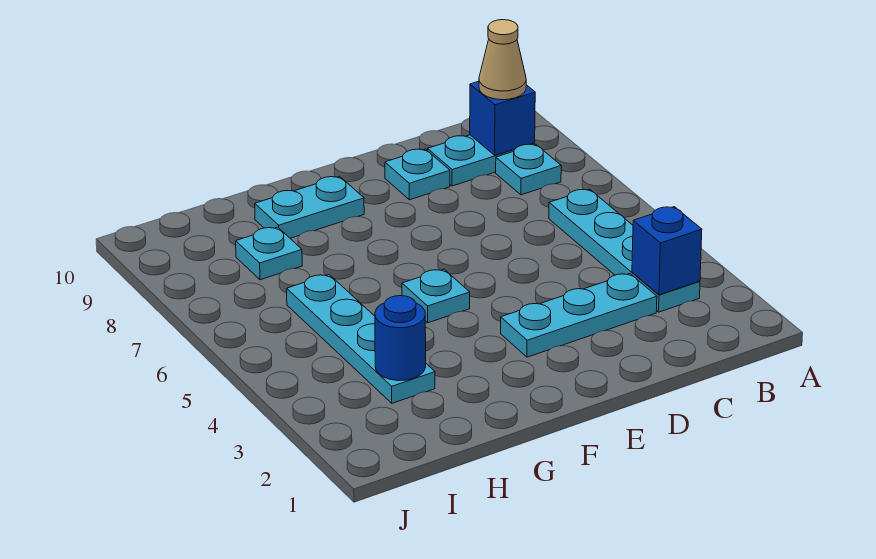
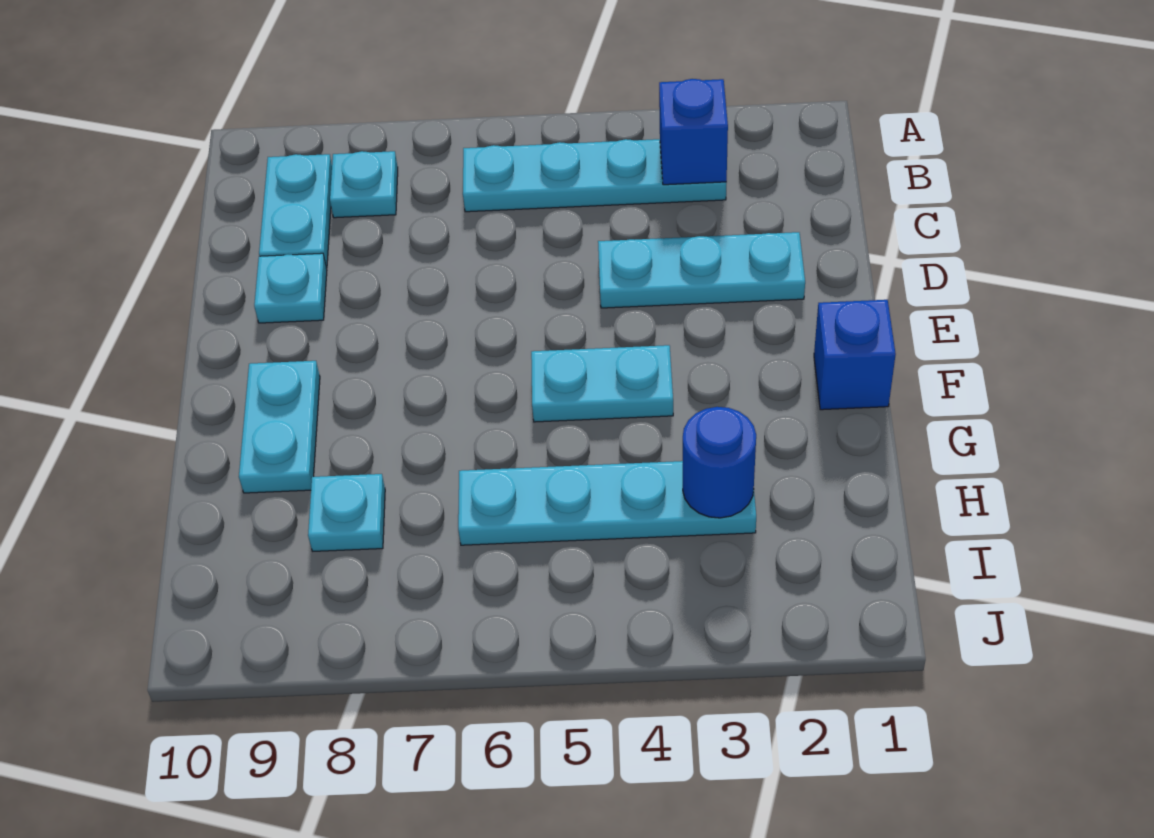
blue 1x1 brick [470,81,535,155] -> blue 1x1 brick moved to [814,300,896,410]
tan 1x1 cone [479,20,526,100] -> none
cyan 1x3 plate [501,273,657,357] -> cyan 1x3 plate turned to [598,232,805,308]
cyan 1x1 plate [402,269,470,323] -> cyan 1x2 plate [531,345,673,422]

